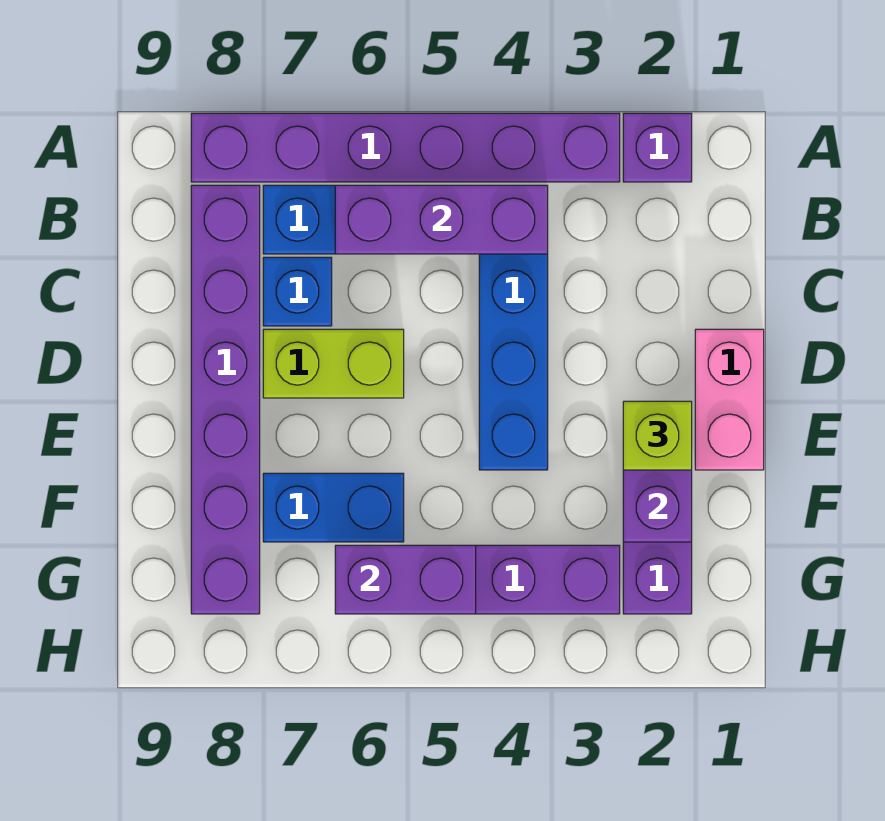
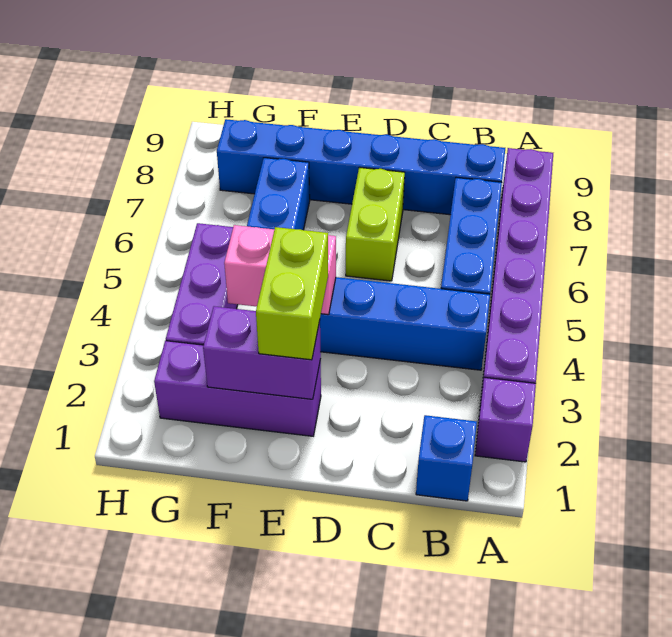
purple 1x3 brick [335,185,548,254] -> none
purple 1x6 brick [191,185,260,614] -> blue 1x6 brick [217,119,505,215]
blue 1x1 brick [263,257,332,326] -> blue 1x1 brick moved to [416,415,477,501]
pink 1x2 brick [695,329,764,470] -> pink 1x2 brick moved to [224,225,336,315]
lime 1x1 brick [623,401,692,470] -> lime 1x2 brick [256,227,328,360]
purple 1x2 brick [335,545,476,614] -> none

